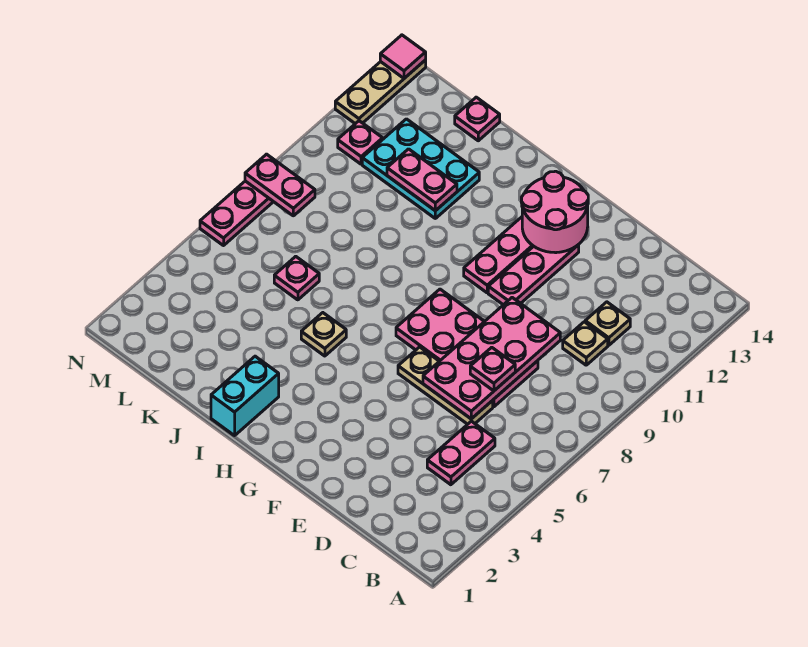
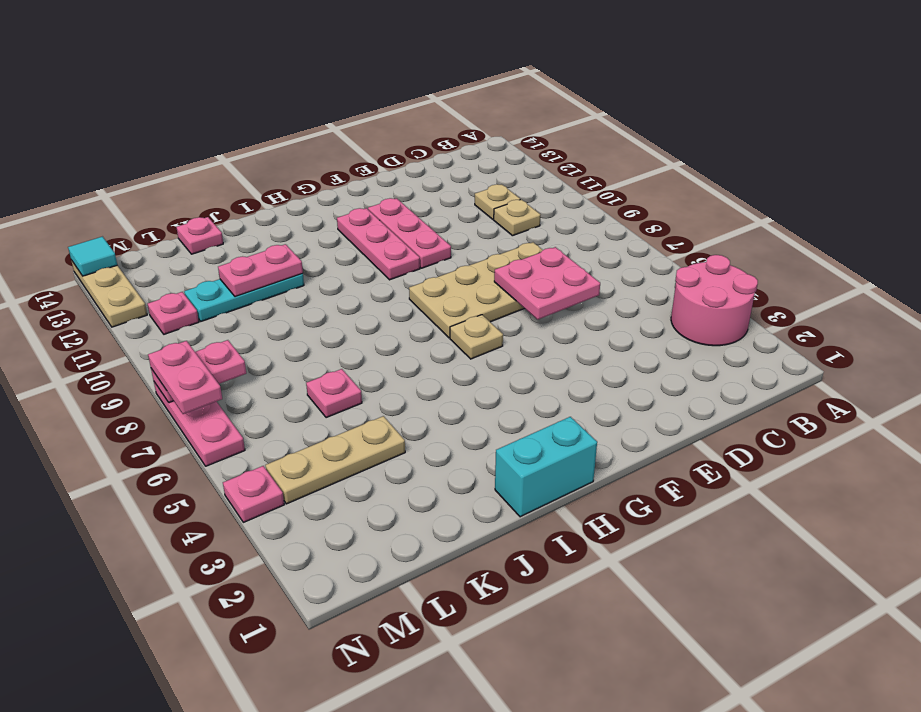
pink 1x2 plate [427,421,495,485] -> pink 1x2 plate moved to [148,341,222,414]
tan 1x3 plate [398,347,493,424] -> tan 1x3 plate moved to [265,416,405,504]
pink 2x4 plate [423,298,560,419] -> pink 2x2 plate [494,247,600,319]
pink 2x4 plate [396,289,538,407] -> tan 2x4 plate [409,242,543,338]
pink 1x1 plate [470,347,515,391] -> pink 1x1 plate moved to [223,466,284,522]
pink 2x2 round brick [521,171,588,253] -> pink 2x2 round brick moved to [671,255,758,346]
cyan 1x2 brick [211,356,279,436] -> cyan 1x2 brick turned to [495,417,597,517]
tan 1x1 plate [301,313,346,356] -> tan 1x1 plate moved to [450,315,503,359]
cyan 2x3 plate [362,119,479,218] -> cyan 1x3 plate [184,274,304,321]
pink 1x1 tile [380,35,426,78] -> cyan 1x1 tile [68,237,117,276]

